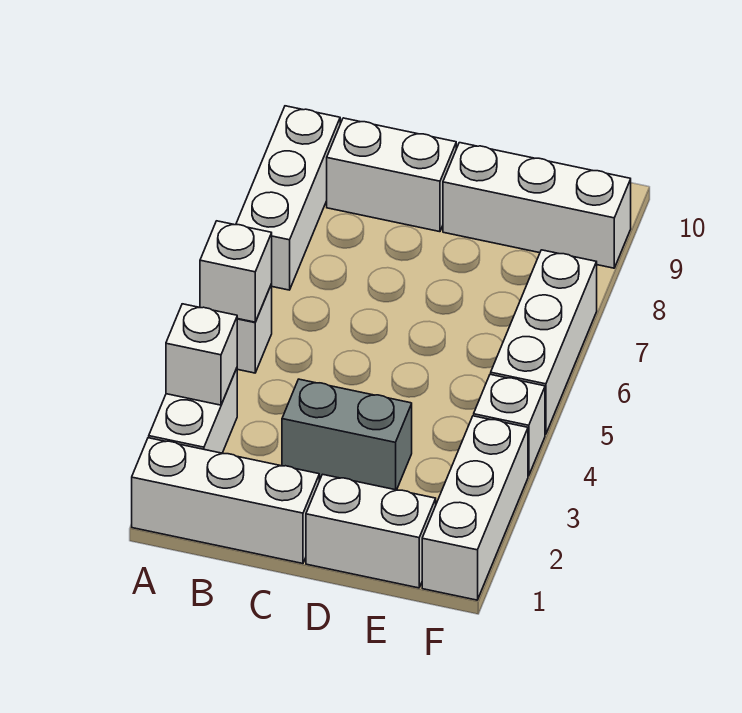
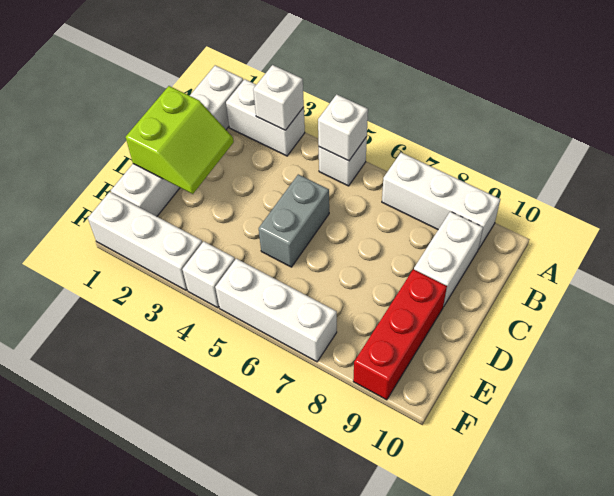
none -> lime 2x2 slope [126,86,234,194]
grey 1x2 brick [282,379,412,490] -> grey 1x2 brick moved to [259,174,329,267]
white 1x3 brick [443,143,631,268] -> red 1x3 brick [353,269,447,400]

